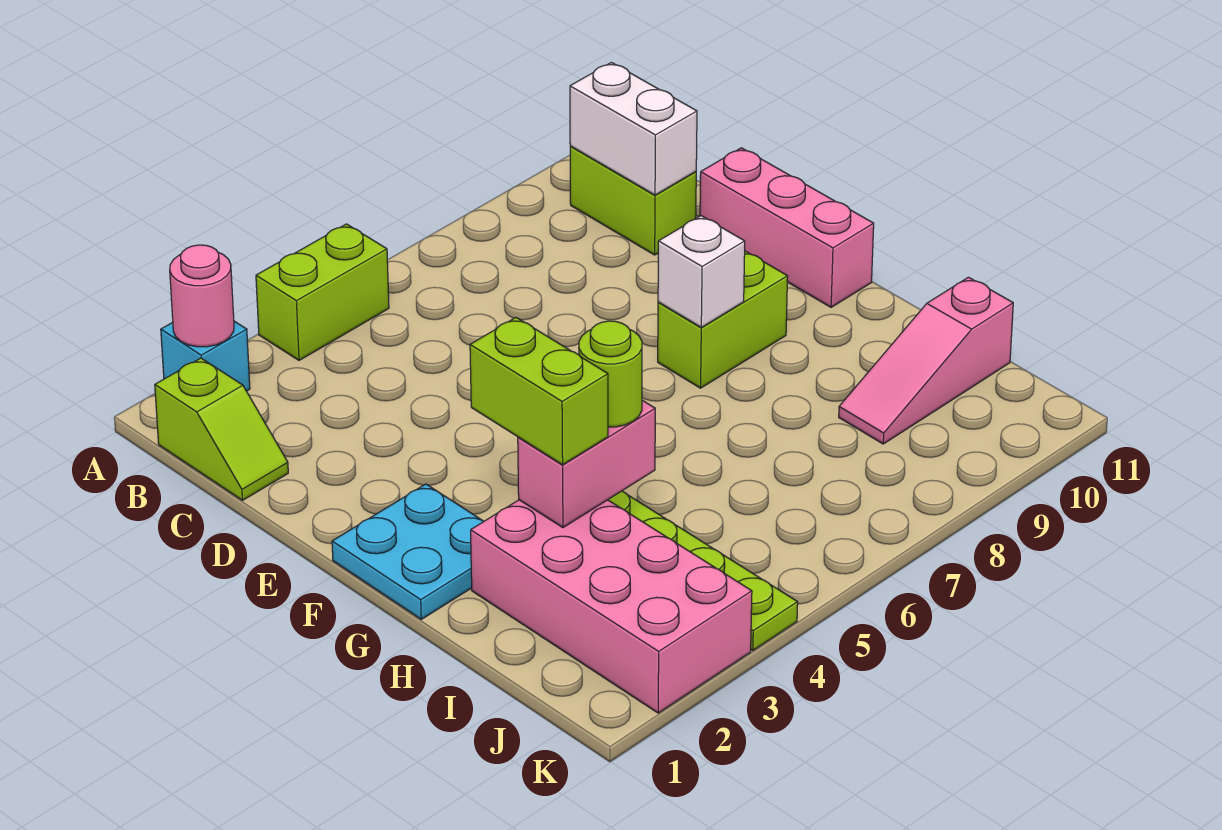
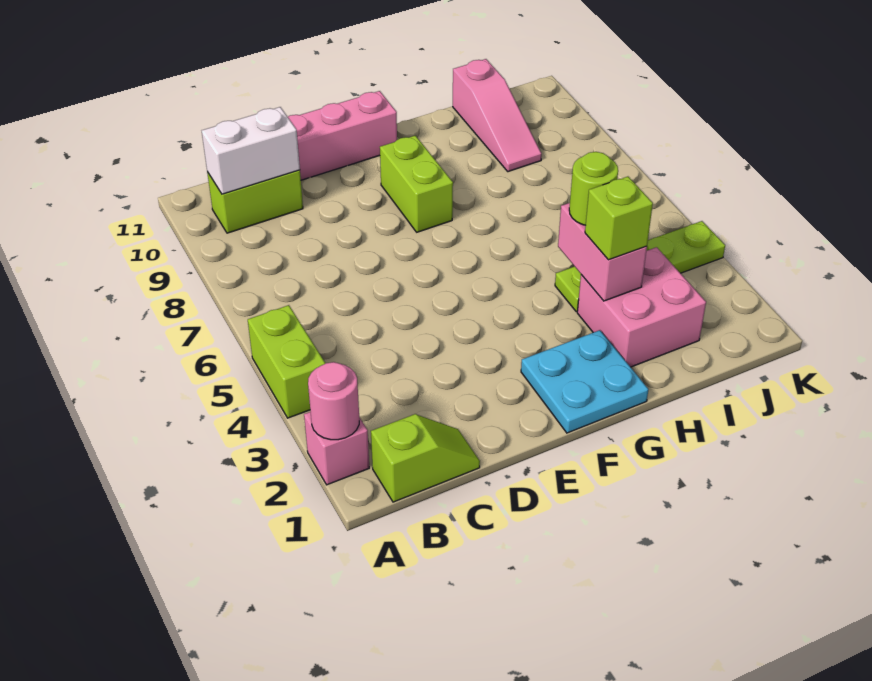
cyan 1x1 brick [161,321,250,391] -> pink 1x1 brick [304,412,369,485]
white 1x1 brick [658,216,745,327] -> none
lime 1x2 brick [470,318,608,465] -> lime 1x1 brick [585,177,653,260]
pink 2x4 brick [471,500,752,713] -> pink 2x2 brick [577,247,706,367]

